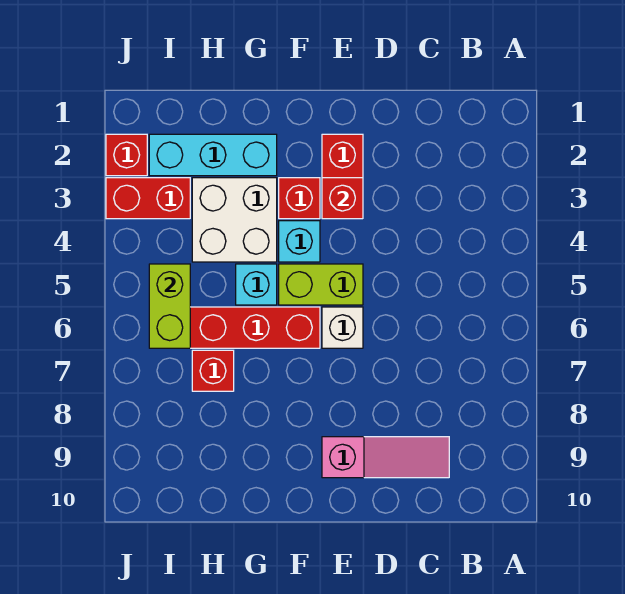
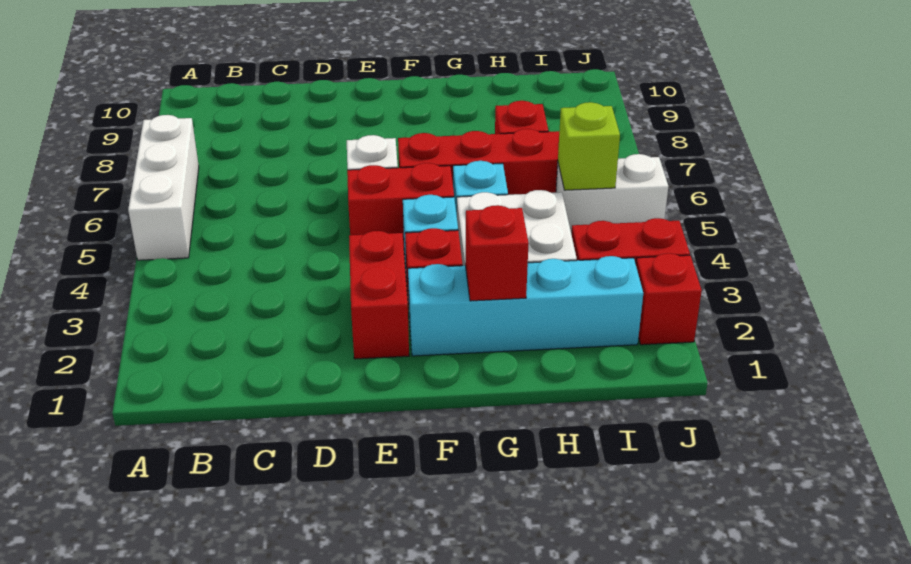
none -> white 1x3 brick [128,115,199,260]
pink 1x3 slope [322,437,449,478] -> none
red 1x1 brick [322,178,363,219] -> red 1x1 brick moved to [465,205,529,301]
lime 1x2 brick [279,264,363,305] -> red 1x2 brick [347,163,454,246]
cyan 1x3 brick [149,134,277,176] -> cyan 1x4 brick [408,256,643,356]
none -> white 1x2 brick [556,154,668,233]
lime 1x2 brick [149,264,190,348] -> lime 1x1 brick [558,102,620,190]

